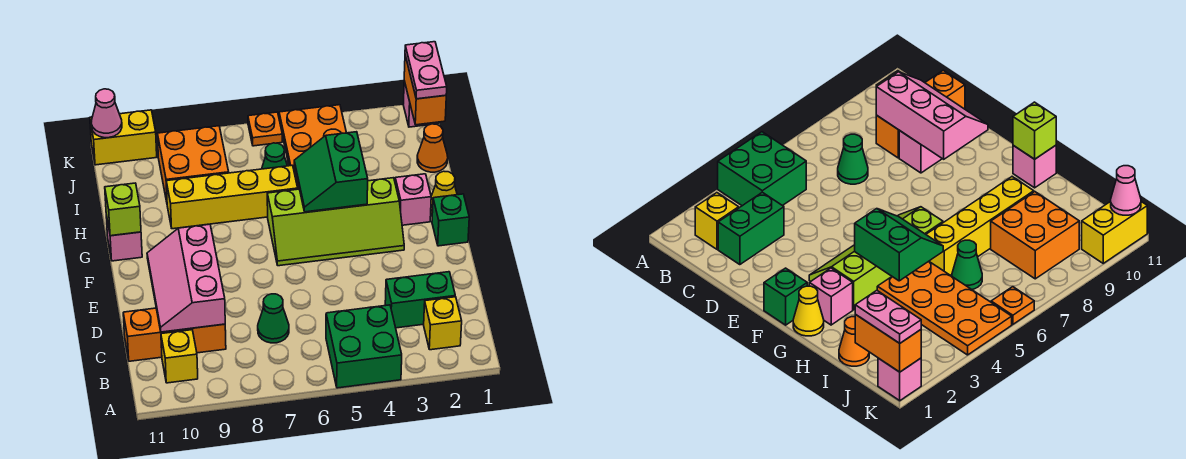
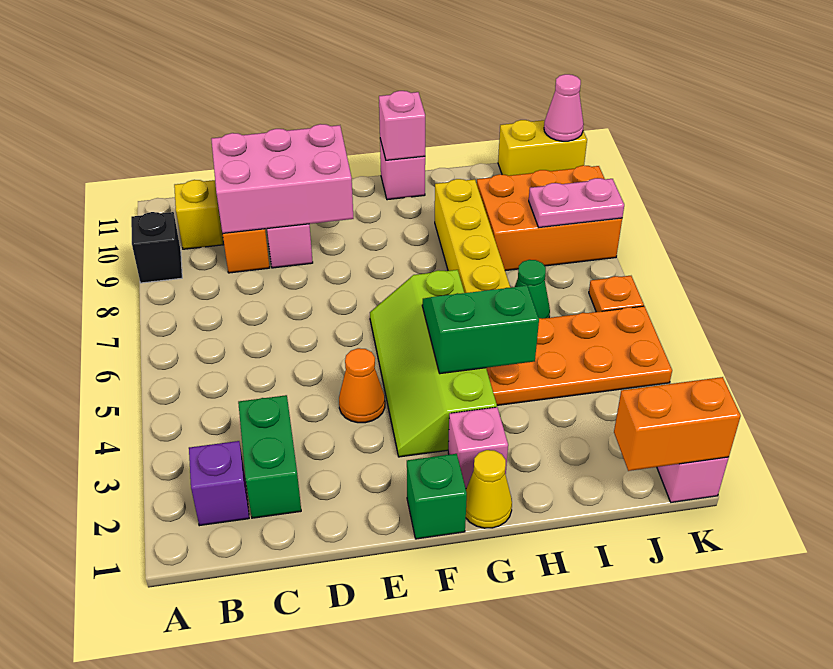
green 2x2 brick [326,305,402,388] -> none
none -> black 1x1 brick [131,212,182,283]
yellow 1x1 brick [424,297,462,350] -> purple 1x1 brick [189,441,249,526]
green 1x1 cone [258,294,289,343] -> none
pink 2x3 slope [147,224,225,332] -> pink 2x3 brick [211,124,354,233]
lime 1x1 brick [105,183,141,236] -> pink 1x1 brick [379,91,425,160]
orange 1x1 cone [417,124,448,172] -> orange 1x1 cone moved to [339,348,385,423]
orange 2x2 brick [157,126,229,202] -> orange 2x3 brick [477,165,622,271]
pink 1x2 plate [405,42,447,99] -> pink 1x2 plate moved to [529,178,624,227]
yellow 1x2 brick [90,110,157,165] -> yellow 1x2 brick turned to [498,120,587,176]

